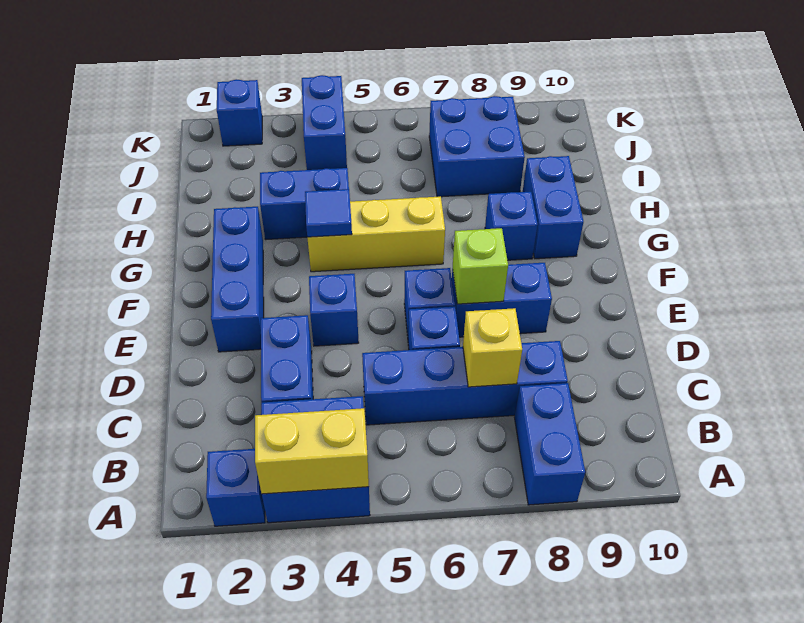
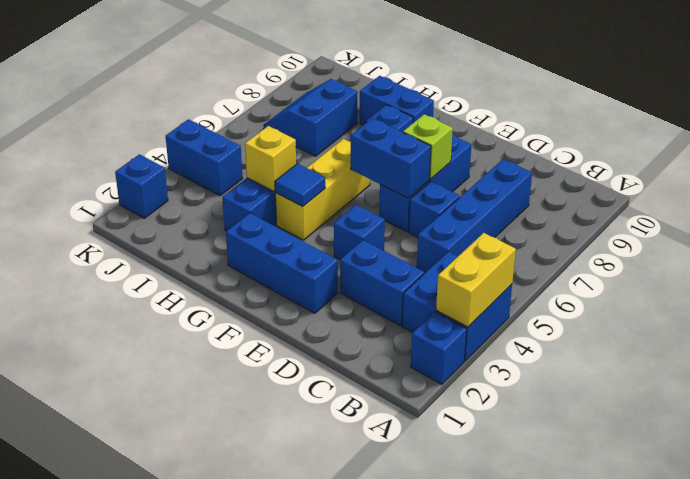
blue 1x2 brick [515,383,585,505] -> blue 1x2 brick moved to [351,118,431,198]
yellow 1x1 brick [463,308,522,387] -> yellow 1x1 brick moved to [245,126,296,191]
blue 2x2 brick [429,96,525,197] -> blue 2x2 slope [264,79,357,156]

